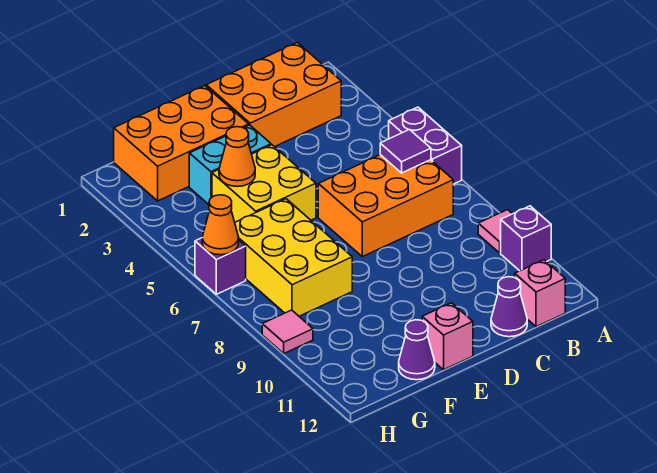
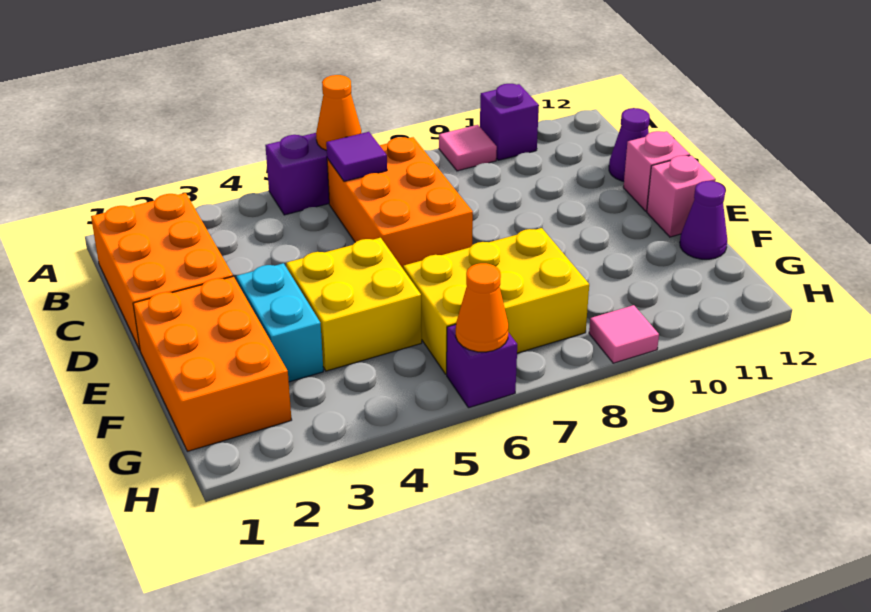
pink 1x1 brick [515,260,565,327] -> pink 1x1 brick moved to [623,131,690,211]
orange 1x1 cone [219,127,255,187] -> orange 1x1 cone moved to [316,75,361,151]

